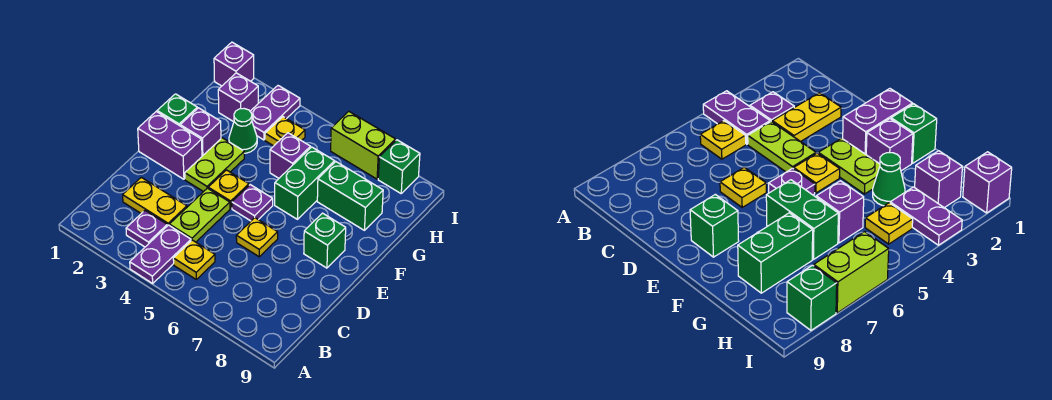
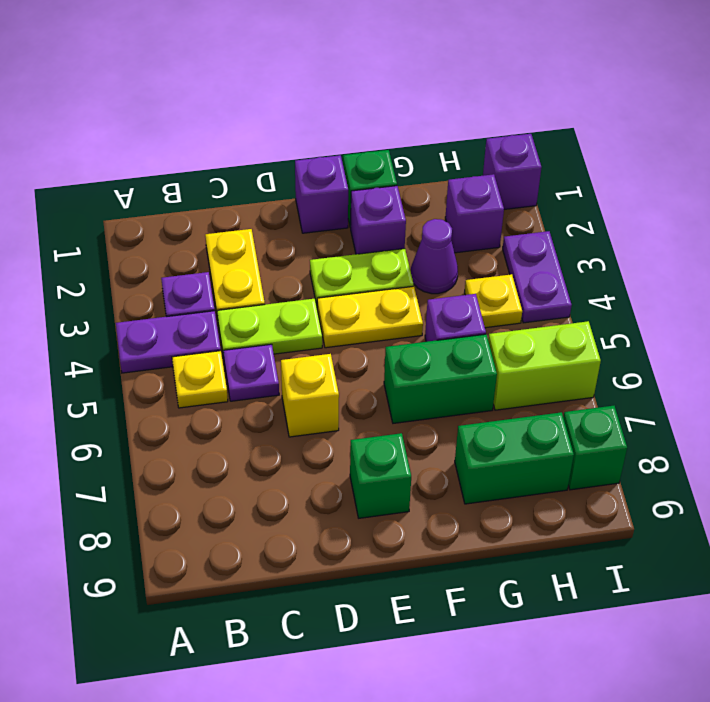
yellow 1x1 plate [236,218,278,257] -> yellow 1x1 brick [281,354,339,437]
purple 1x2 brick [138,112,202,179] -> purple 1x1 brick [295,155,348,233]
yellow 1x1 plate [208,170,249,208] -> yellow 1x2 plate [317,286,423,348]
purple 1x1 plate [232,185,273,221] -> purple 1x1 plate moved to [223,344,279,401]
green 1x1 cone [229,109,257,153] -> purple 1x1 cone [411,219,458,294]
green 1x2 brick [317,162,383,230] -> green 1x2 brick turned to [455,412,574,504]
purple 1x2 plate [250,86,300,140] -> purple 1x2 plate turned to [503,231,572,323]
lime 1x2 brick [331,111,396,179] -> lime 1x2 brick turned to [488,321,601,410]

